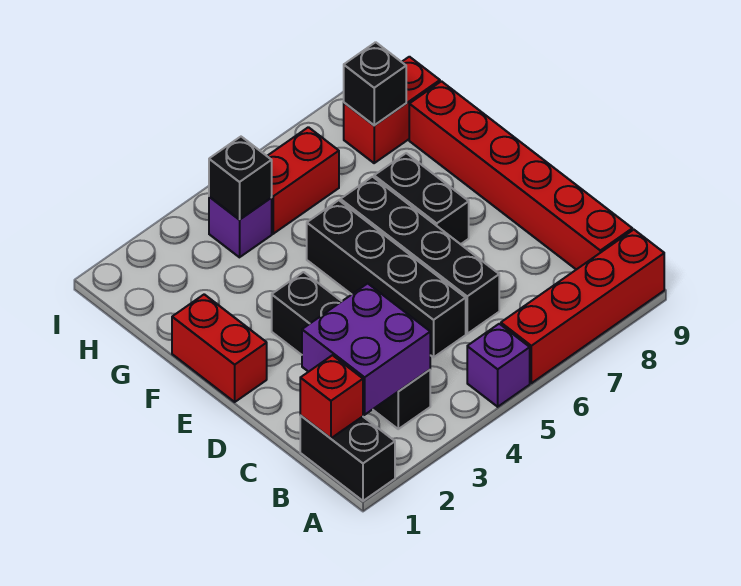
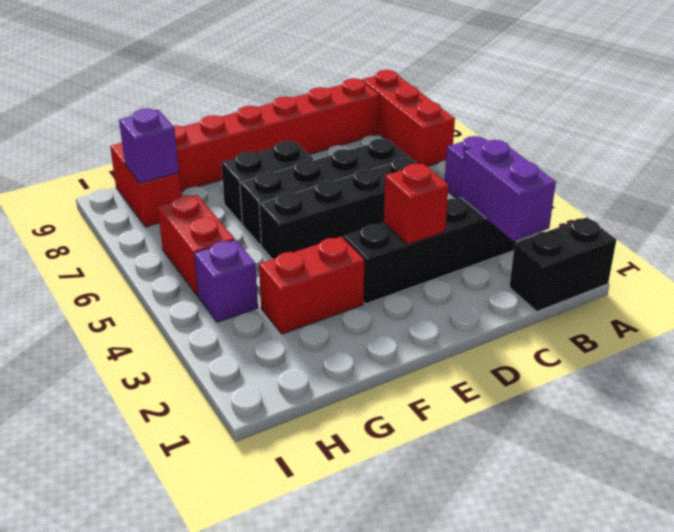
red 1x4 brick [501,230,664,383] -> red 1x3 brick [362,70,455,167]
red 1x1 brick [300,355,363,438] -> red 1x1 brick moved to [384,164,449,244]
purple 2x2 brick [302,283,430,415] -> purple 1x2 brick [460,140,556,241]
red 1x2 brick [172,294,267,402] -> red 1x2 brick moved to [259,237,364,334]
black 1x1 brick [209,137,272,219] -> none
black 1x1 brick [344,42,406,125] -> purple 1x1 brick [119,109,179,183]

